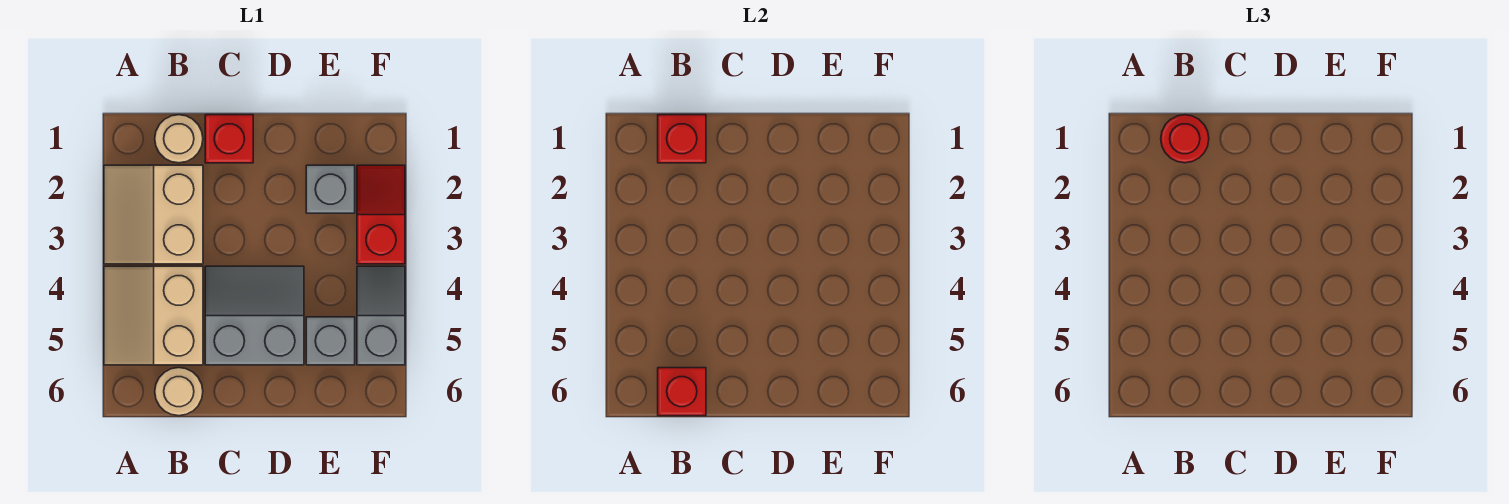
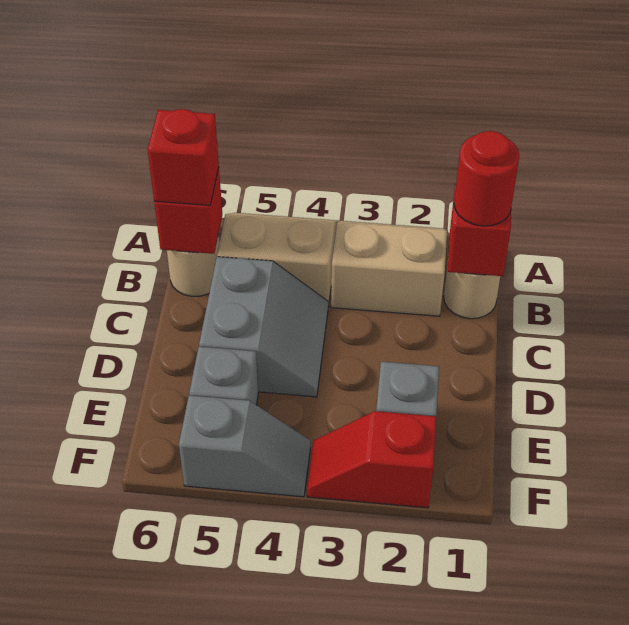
red 1x1 brick [205,115,253,163] -> red 1x1 brick moved to [148,109,219,205]
red 1x2 slope [357,165,405,264] -> red 1x2 slope turned to [307,411,436,508]

